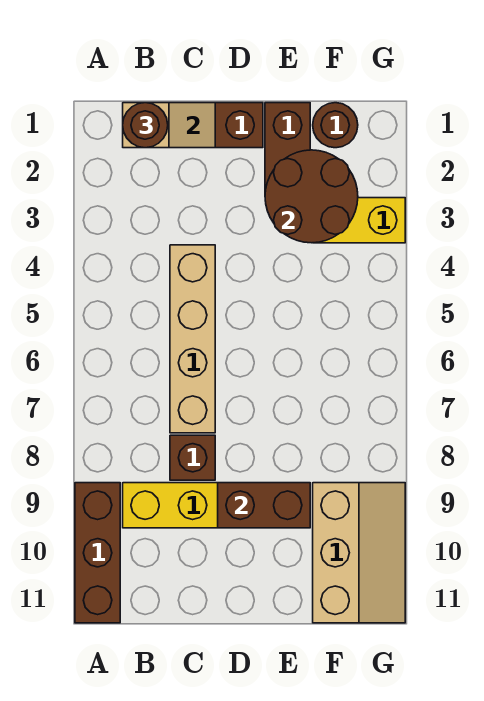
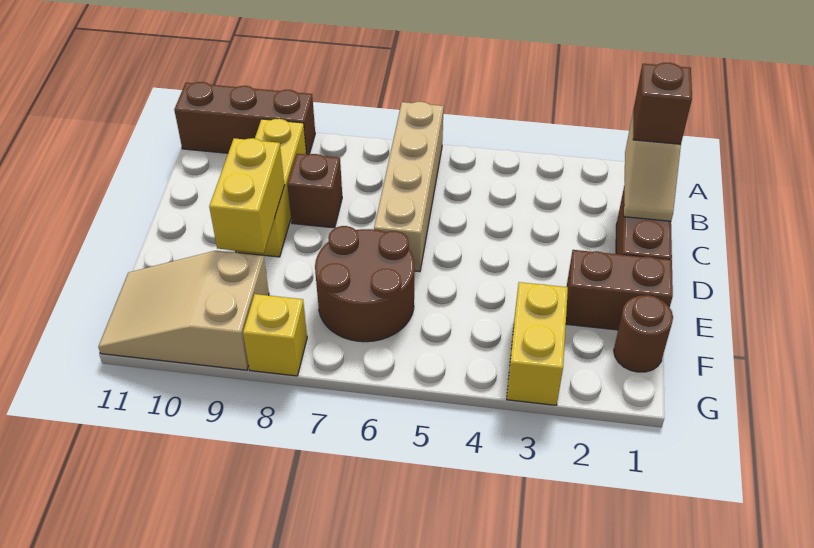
brown 1x1 round brick [123,103,168,148] -> brown 1x1 brick [633,63,692,144]
tan 1x4 brick [170,245,215,433] -> tan 1x4 brick turned to [374,102,444,272]
brown 1x2 brick [218,483,310,528] -> yellow 1x2 brick [209,138,285,253]
brown 2x2 round brick [265,150,358,243] -> brown 2x2 round brick moved to [315,226,414,342]
tan 2x3 slope [313,483,405,623] -> tan 2x3 slope turned to [98,251,269,370]
none -> yellow 1x1 brick [243,294,307,376]

